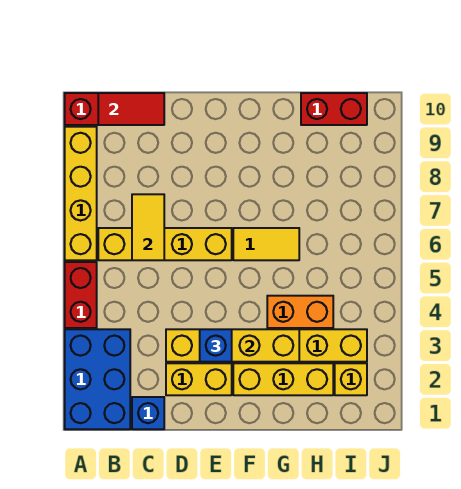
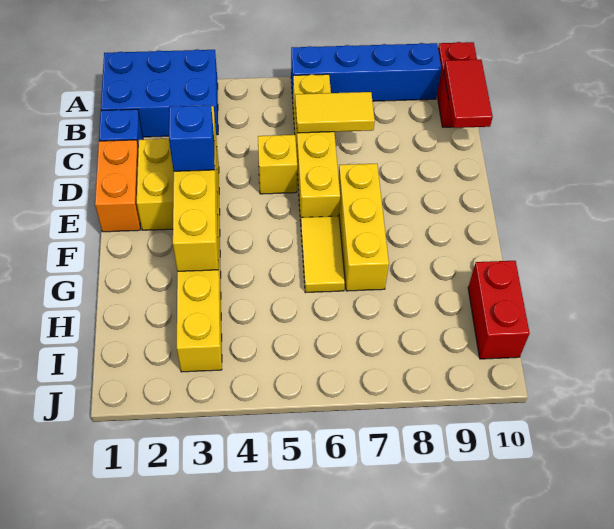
red 1x2 brick [65,262,97,328] -> none
yellow 1x4 brick [65,127,97,260] -> blue 1x4 brick [291,43,442,101]
yellow 1x3 brick [233,363,333,395] -> yellow 1x3 brick moved to [339,164,389,291]
orange 1x2 brick [267,296,333,328] -> orange 1x2 brick moved to [95,140,140,232]
yellow 1x1 brick [335,363,367,395] -> yellow 1x1 brick moved to [258,135,297,194]

